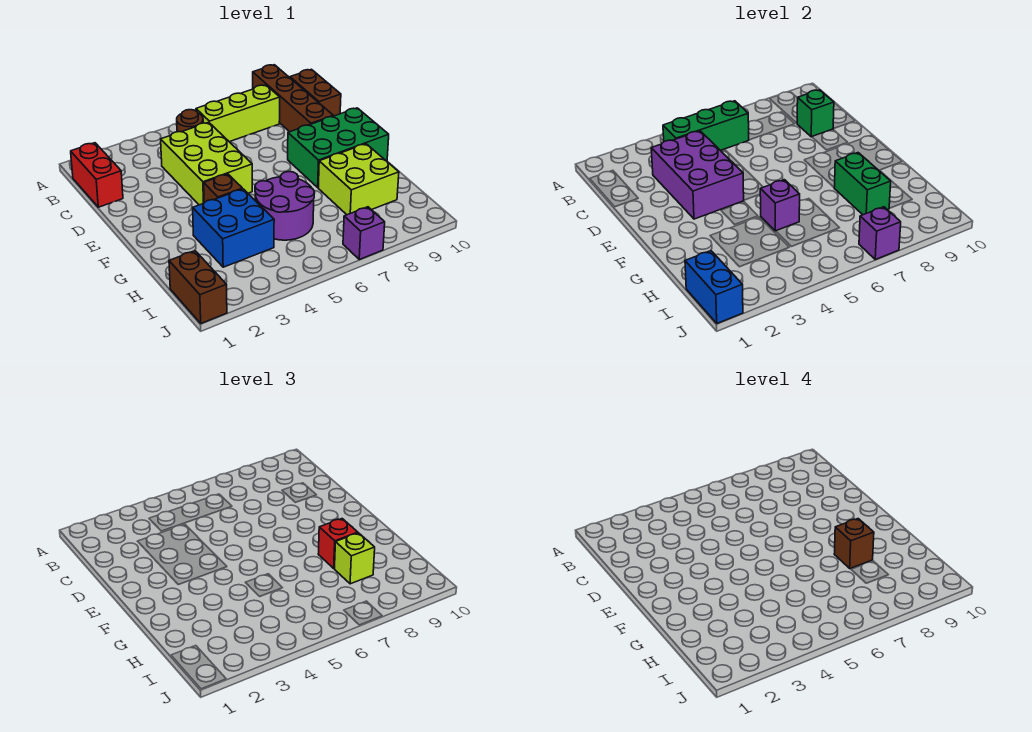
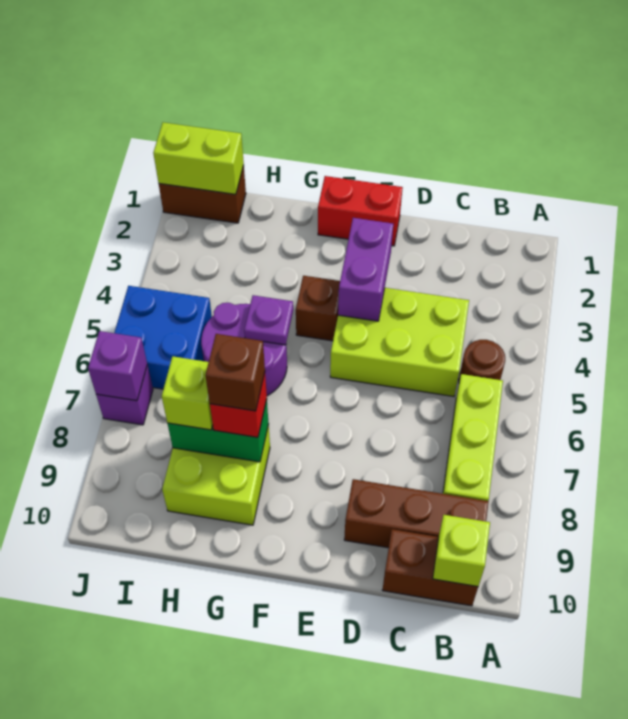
brown 1x4 brick [253,65,333,132] -> brown 1x3 brick [344,479,489,548]
red 1x2 brick [71,143,123,207] -> red 1x2 brick moved to [318,176,403,246]
green 1x3 brick [663,101,749,150] -> none
none -> lime 1x1 brick [433,515,490,587]
purple 2x3 brick [651,131,744,219] -> purple 1x2 brick [338,218,393,321]
green 1x1 brick [797,90,834,137] -> none
green 2x3 brick [288,108,389,187] -> none
blue 2x2 brick [193,189,274,267] -> blue 2x2 brick moved to [114,286,212,389]
purple 1x1 brick [760,180,800,231] -> purple 1x1 plate [244,295,293,345]
blue 1x2 brick [685,251,743,323] -> lime 1x2 brick [153,122,244,194]

